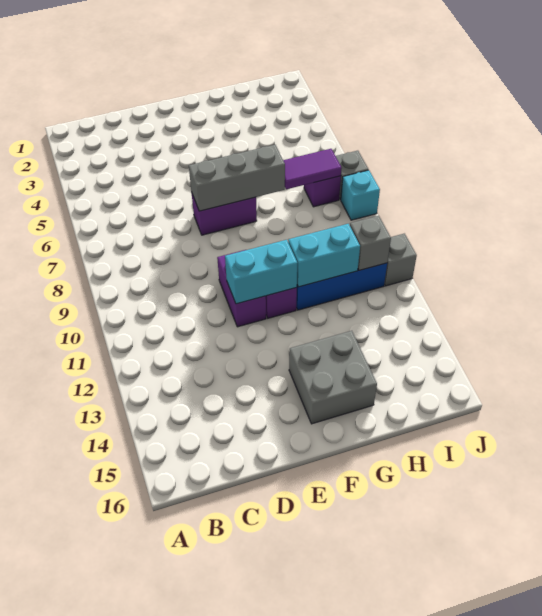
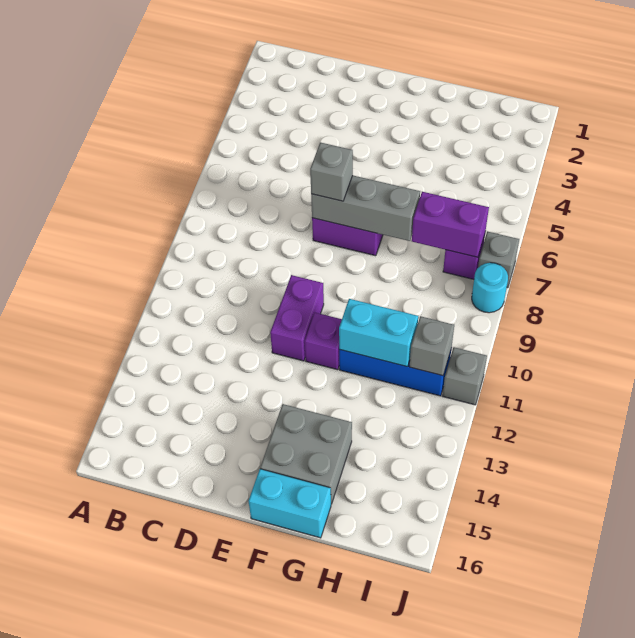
none -> grey 1x1 brick [310,142,353,201]
cyan 1x2 brick [225,240,297,304] -> cyan 1x2 brick moved to [249,469,331,538]
purple 1x2 tile [283,149,342,189] -> purple 1x2 brick [412,192,489,257]
cyan 1x1 brick [341,170,380,220] -> cyan 1x1 round brick [472,263,508,313]

